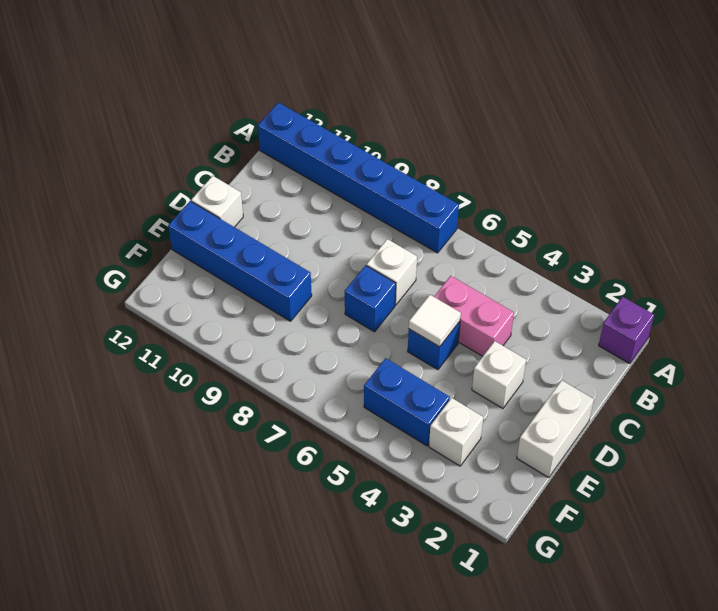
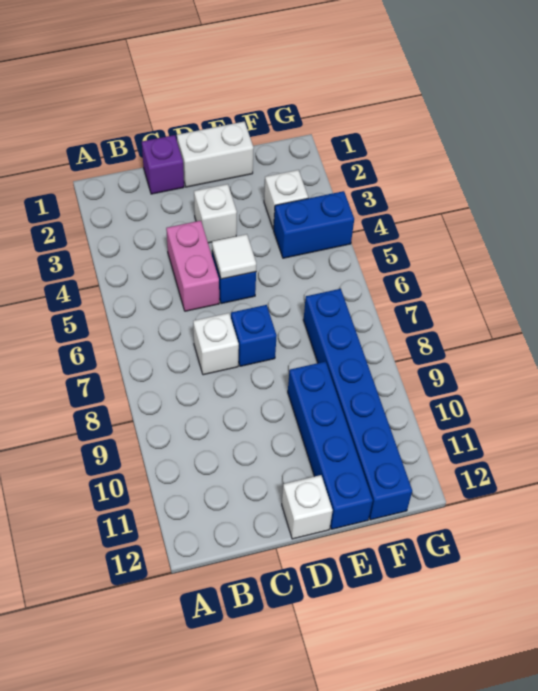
purple 1x1 brick [599,297,654,364] -> purple 1x1 brick moved to [142,135,184,194]
blue 1x6 brick [258,102,459,253] -> blue 1x6 brick moved to [304,289,412,520]
blue 1x2 brick [364,358,450,446] -> blue 1x2 brick turned to [274,191,354,258]

